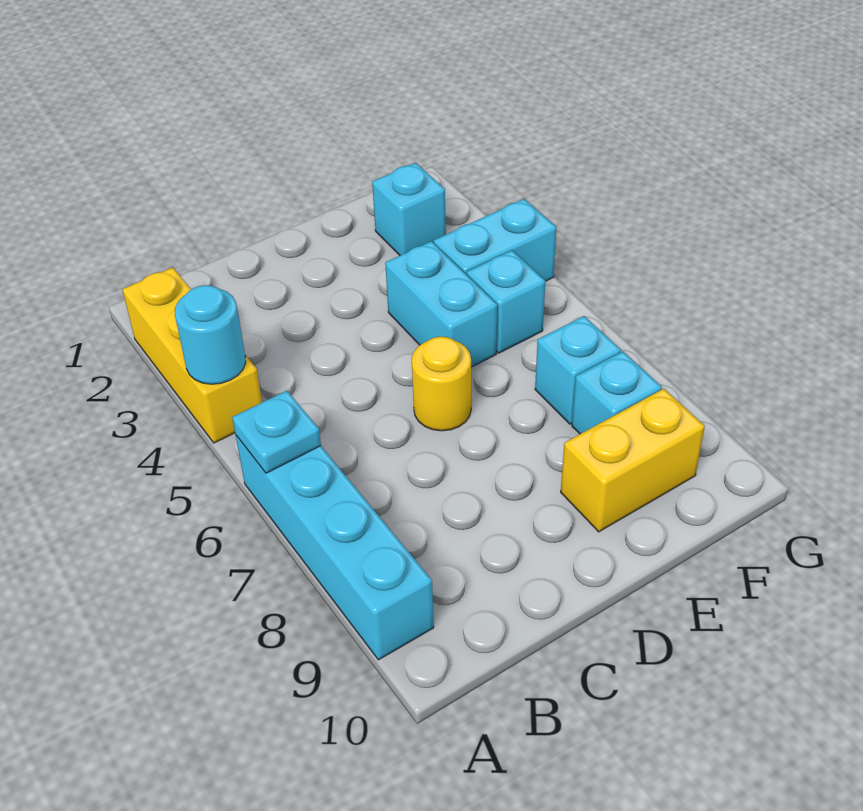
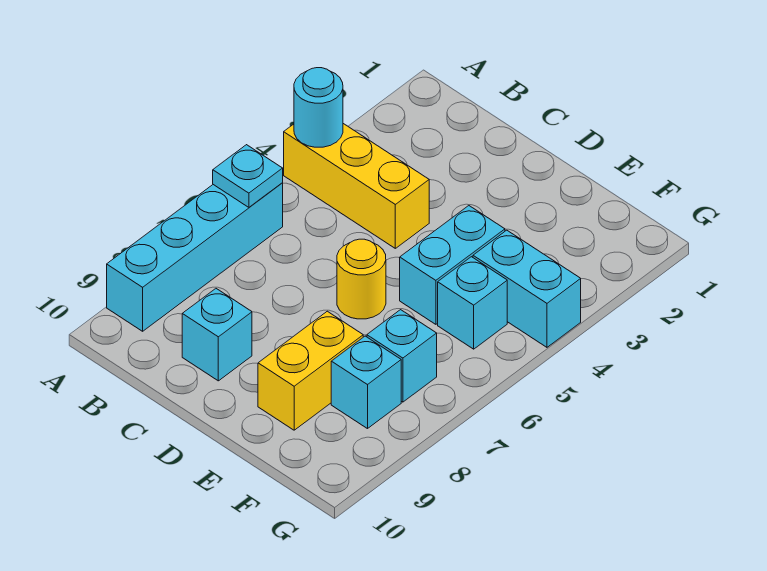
yellow 1x3 brick [122,267,262,443] -> yellow 1x3 brick turned to [284,124,429,248]
yellow 1x2 brick [561,389,705,532] -> yellow 1x2 brick turned to [258,311,363,430]
cyan 1x1 brick [372,163,446,255] -> cyan 1x1 brick moved to [182,289,252,381]

